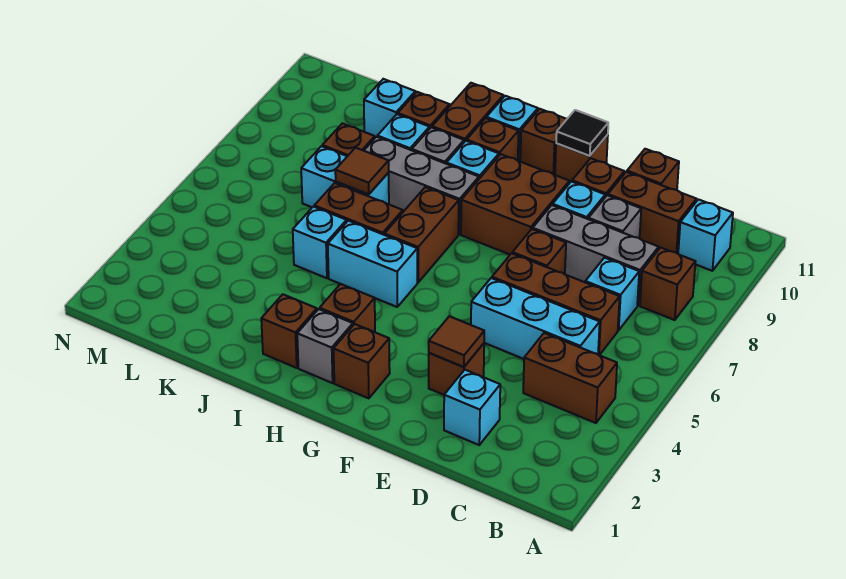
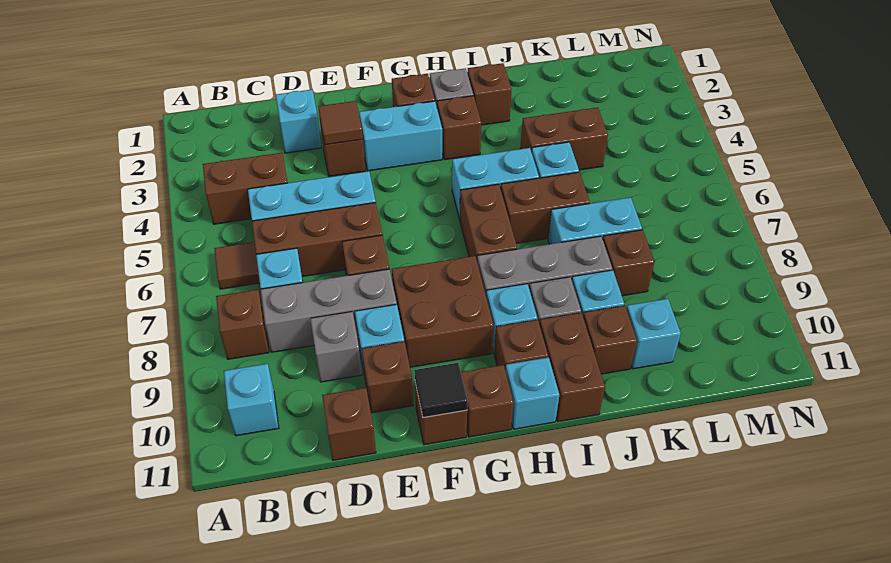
brown 1x2 brick [608,172,696,254] -> brown 1x2 brick moved to [520,107,608,170]
none -> cyan 1x2 brick [359,101,442,171]
brown 1x1 tile [335,148,389,194] -> brown 1x1 tile moved to [214,242,260,289]

